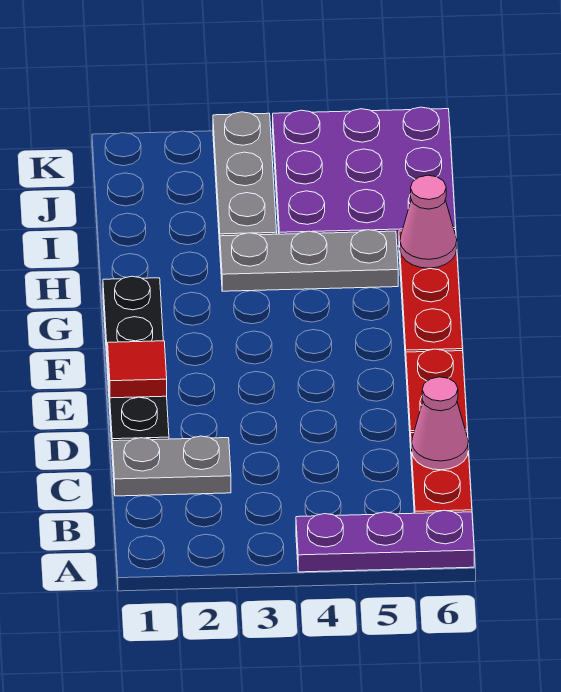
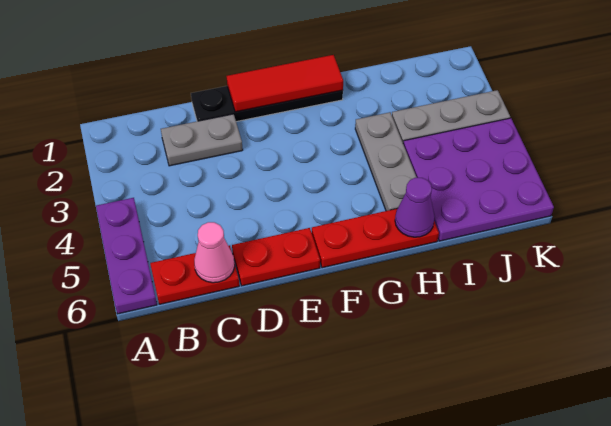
grey 1x2 plate [112,436,231,496] -> grey 1x2 plate turned to [161,114,243,166]
red 1x1 tile [108,341,167,398] -> red 1x3 tile [227,55,343,112]
pink 1x1 cone [400,175,457,268] -> purple 1x1 cone [395,178,435,237]

